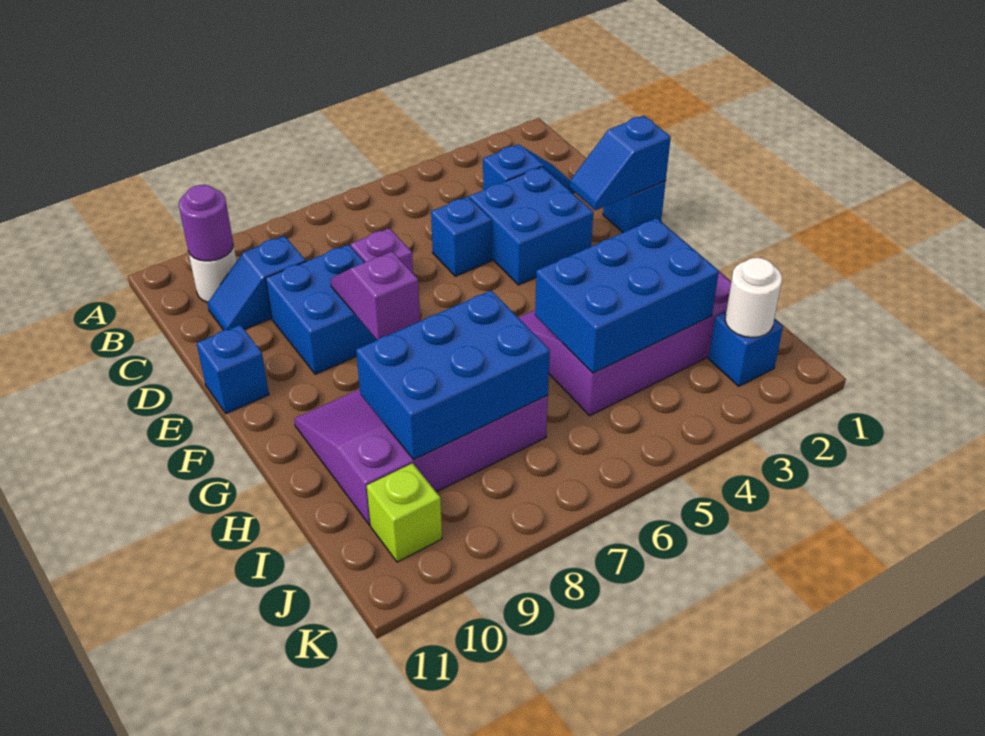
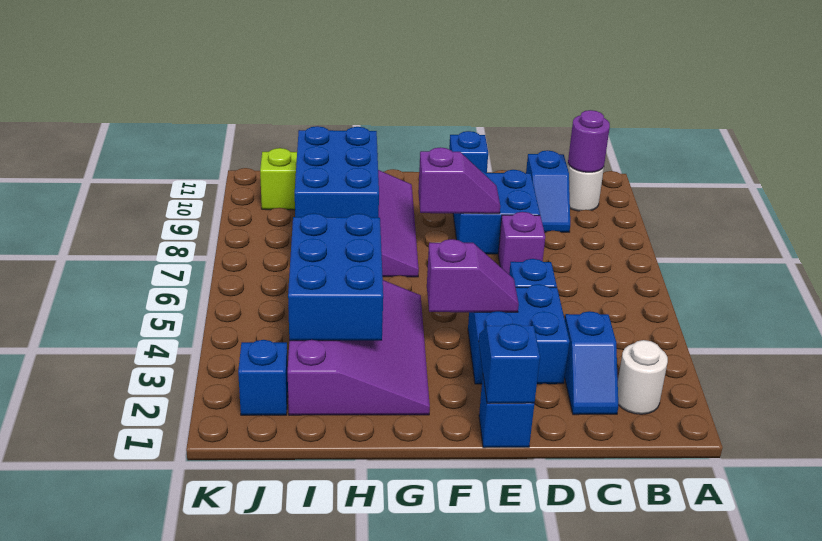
blue 1x2 slope [208,236,306,330] -> blue 1x2 slope turned to [526,150,570,232]
none -> purple 1x2 slope [427,239,519,312]
white 1x1 round brick [725,258,782,338] -> white 1x1 round brick moved to [618,340,668,414]

